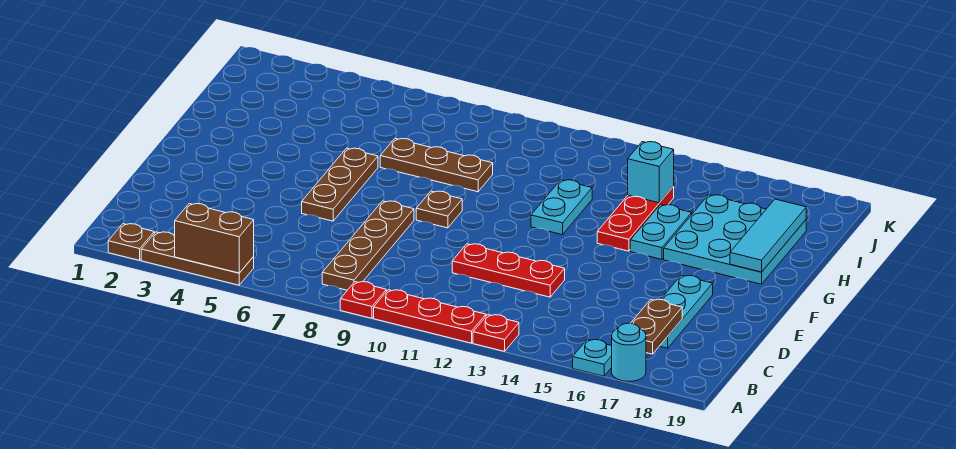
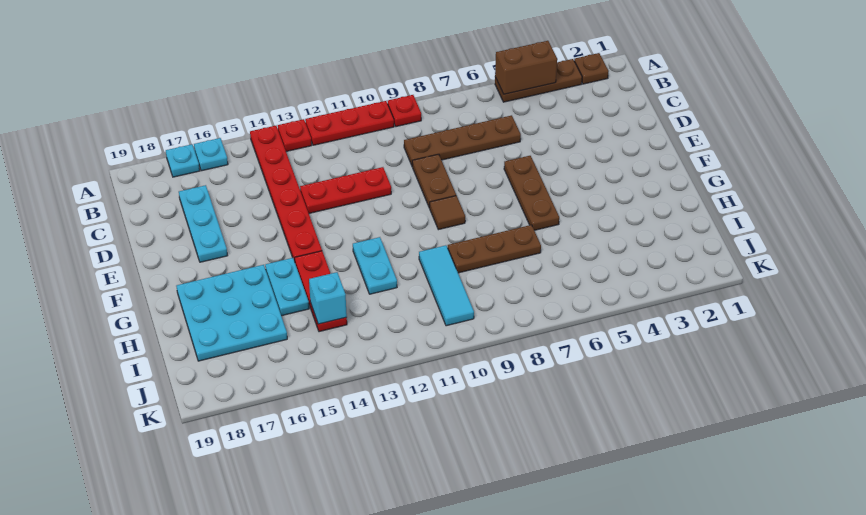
none -> red 1x6 plate [250,126,322,260]
cyan 1x1 round brick [612,323,646,381] -> cyan 1x1 plate [166,144,200,177]
brown 1x4 plate [322,201,414,290] -> brown 1x4 plate turned to [404,115,521,167]
brown 1x2 plate [630,299,682,354] -> brown 1x2 plate moved to [412,154,456,208]
brown 1x1 plate [416,191,462,228] -> brown 1x1 tile [430,196,465,230]
cyan 1x3 tile [730,199,806,272] -> cyan 1x3 tile moved to [419,245,474,326]

